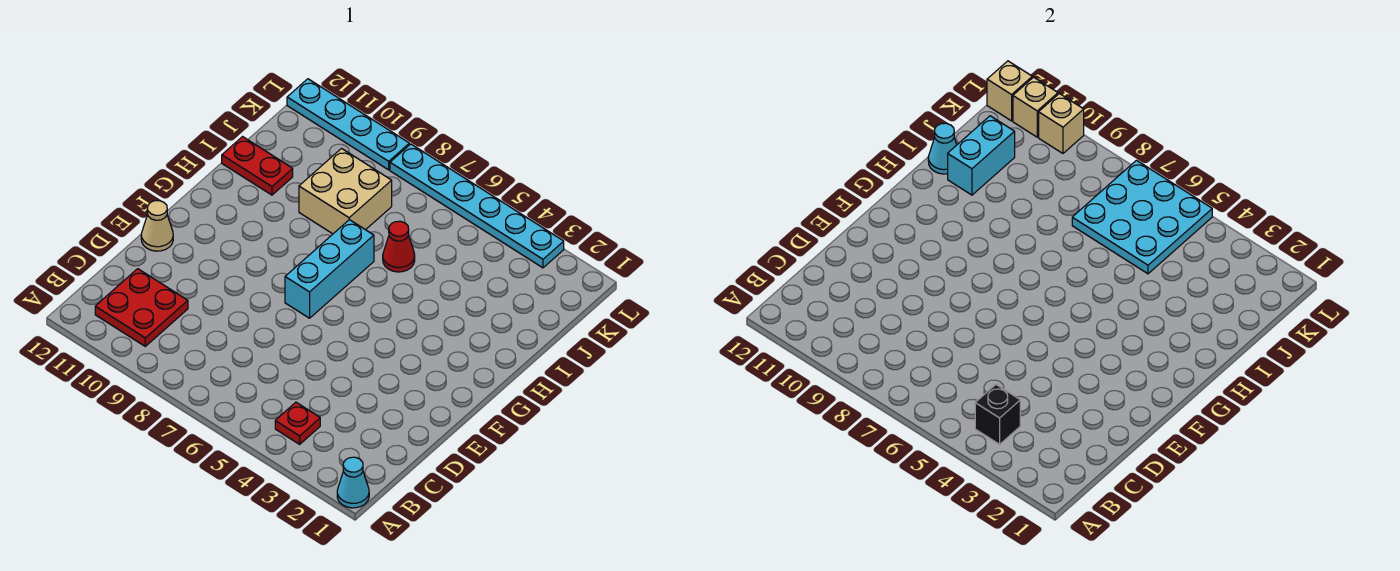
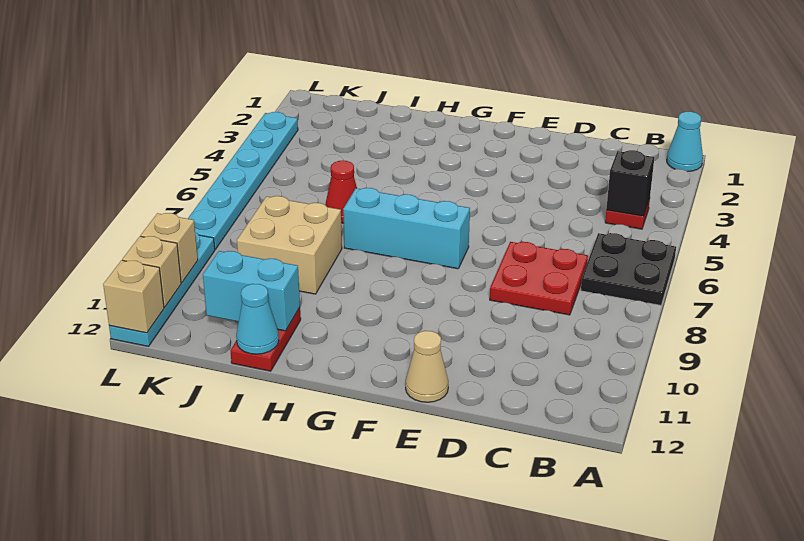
none -> black 2x2 plate [581,233,676,305]
red 2x2 plate [95,269,188,346] -> red 2x2 plate moved to [490,242,588,315]
cyan 3x3 plate [1072,160,1212,274] -> none

